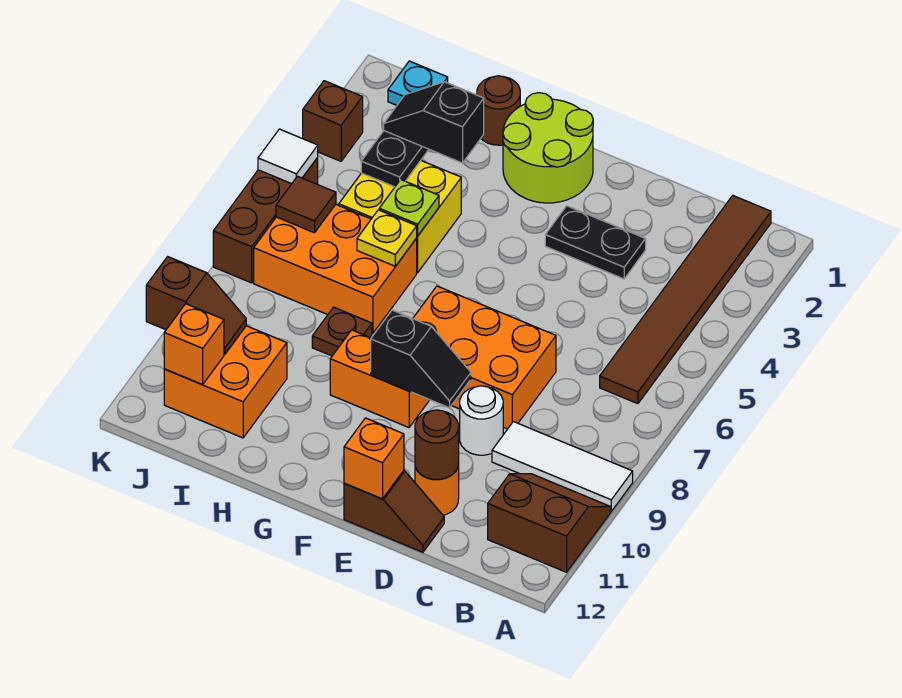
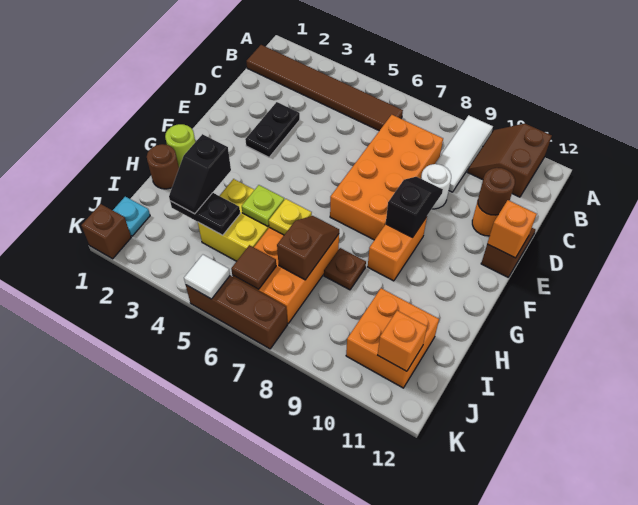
orange 2x3 brick [413,286,556,429] -> orange 2x4 brick [330,115,443,240]
lime 2x2 round brick [503,93,593,203] -> lime 1x1 round brick [165,124,195,167]
brown 1x2 slope [146,257,246,354] -> brown 1x2 slope moved to [277,216,339,280]
brown 1x1 brick [303,81,363,161] -> brown 1x1 brick moved to [81,204,131,259]

